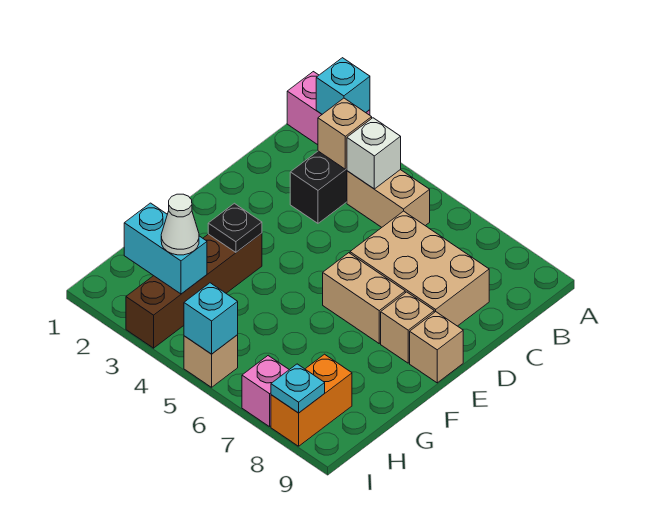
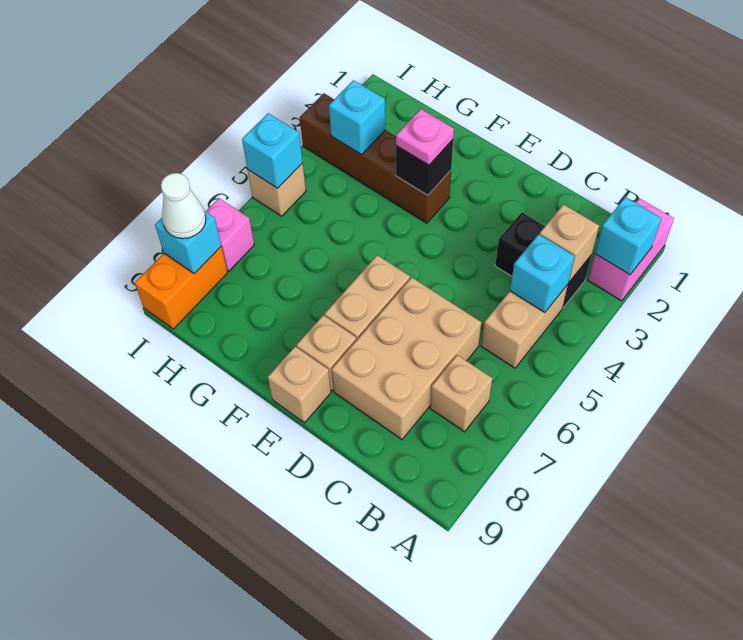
white 1x1 brick [347,118,401,189] -> cyan 1x1 brick [510,234,575,313]
none -> tan 1x1 brick [430,355,492,432]
black 1x1 plate [208,203,262,252] -> black 1x1 brick [396,140,453,195]
none -> pink 1x1 plate [396,109,454,165]
cyan 1x2 brick [124,203,207,294] -> cyan 1x1 brick [329,80,385,155]
white 1x1 cone [161,194,199,255] -> white 1x1 cone moved to [161,173,206,239]
orange 1x2 brick [271,354,352,446] -> orange 1x2 brick turned to [135,247,228,329]
cyan 1x1 plate [271,364,325,413] -> cyan 1x1 brick [155,211,221,274]

